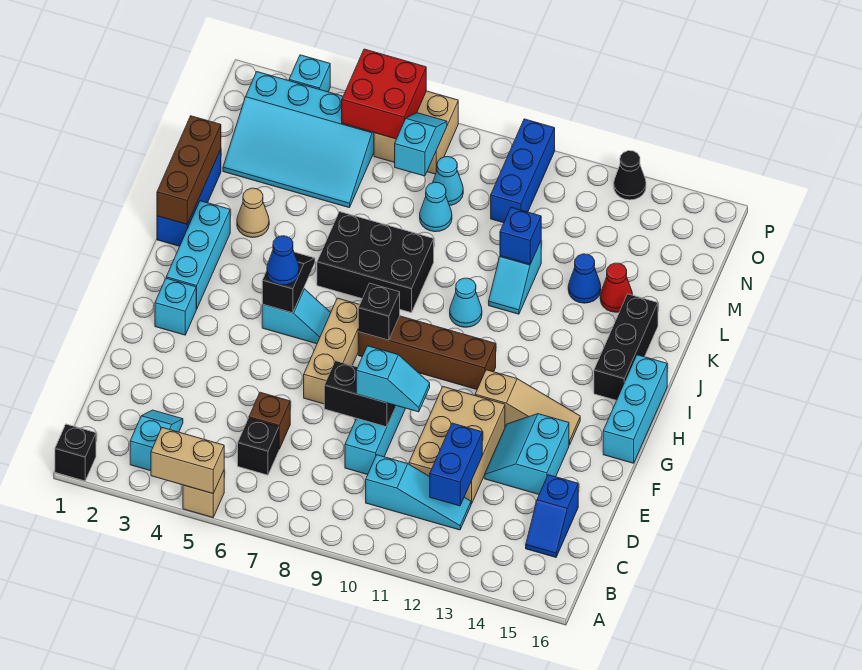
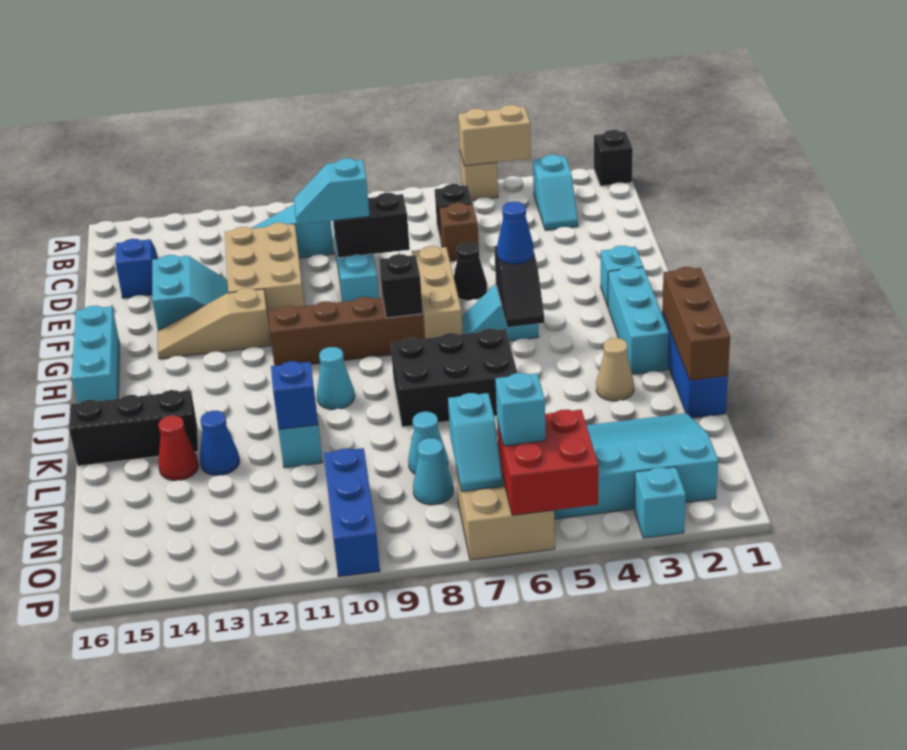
blue 1x2 brick [430,423,482,506] -> none
black 1x3 brick [594,294,658,400] -> black 1x3 brick turned to [69,390,198,466]
none -> cyan 1x1 brick [495,373,546,446]
black 1x1 cone [614,151,646,200] -> black 1x1 cone moved to [454,242,487,301]

